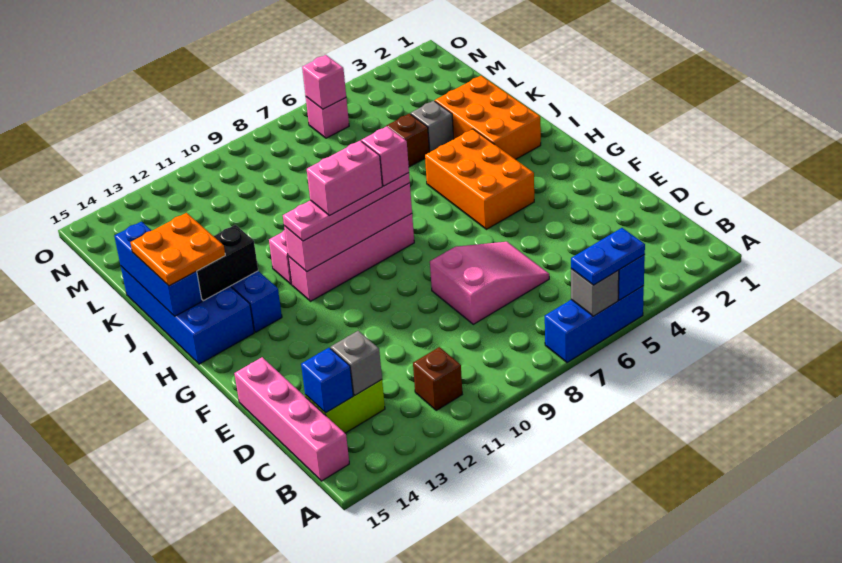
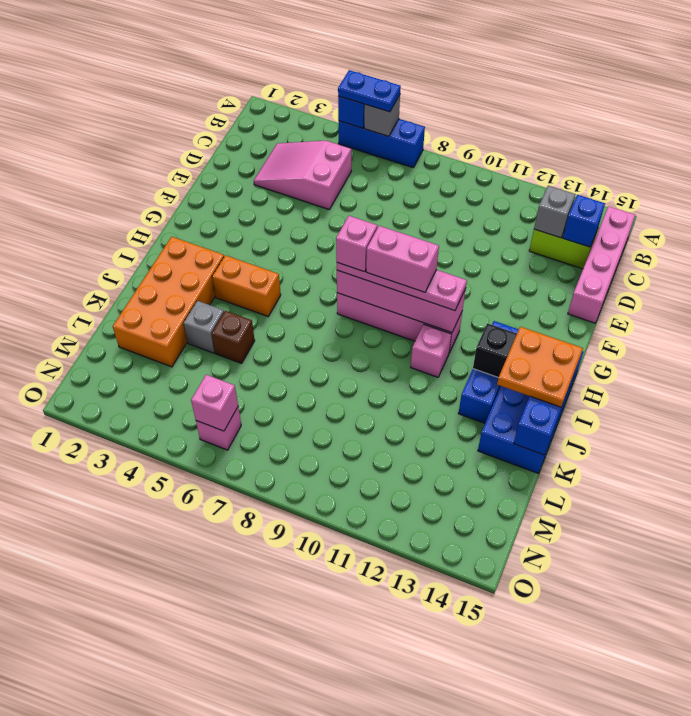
brown 1x1 brick [413,347,462,410] -> none
pink 2x3 slope [430,242,549,324] -> pink 2x3 slope moved to [254,141,351,210]
orange 2x3 brick [425,129,534,229] -> orange 1x2 brick [212,255,281,316]
orange 2x3 brick [435,76,541,159] -> orange 2x4 brick [113,237,224,367]

